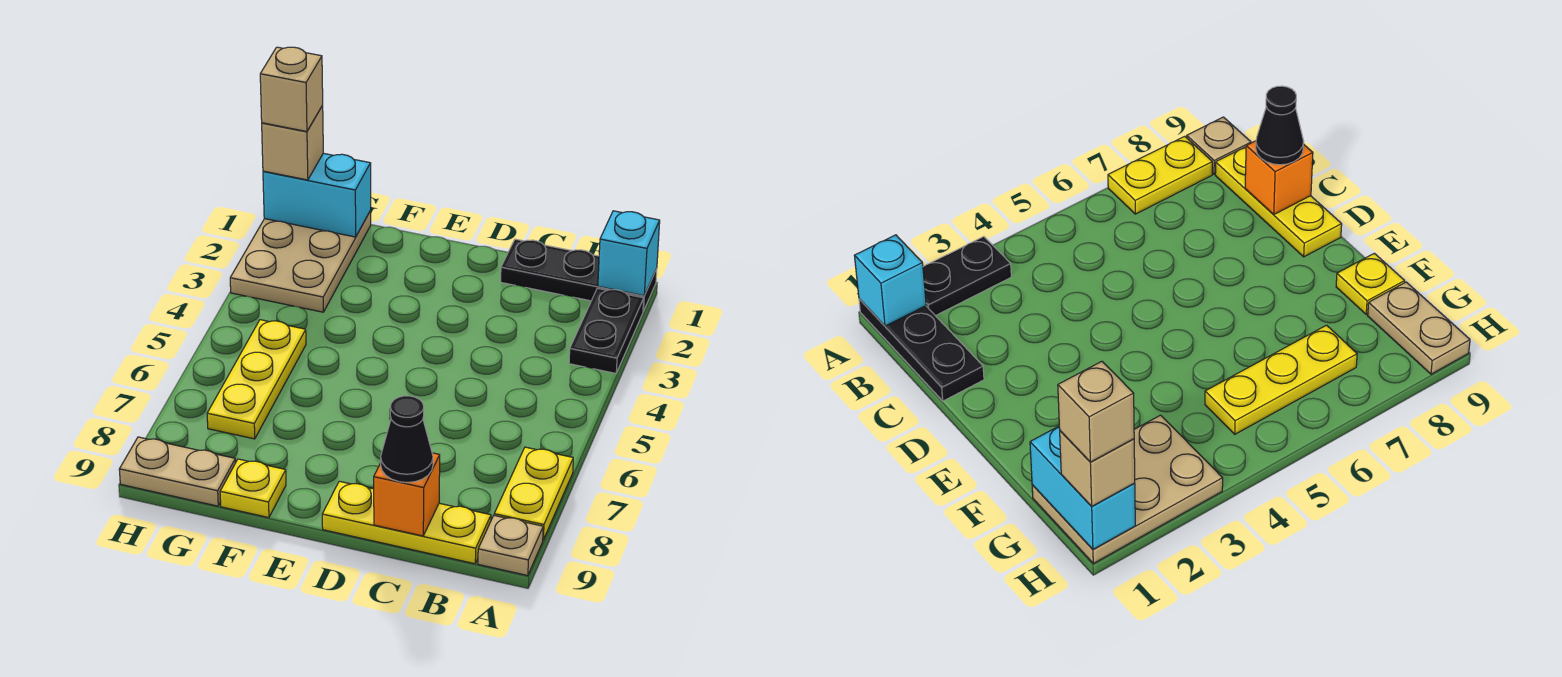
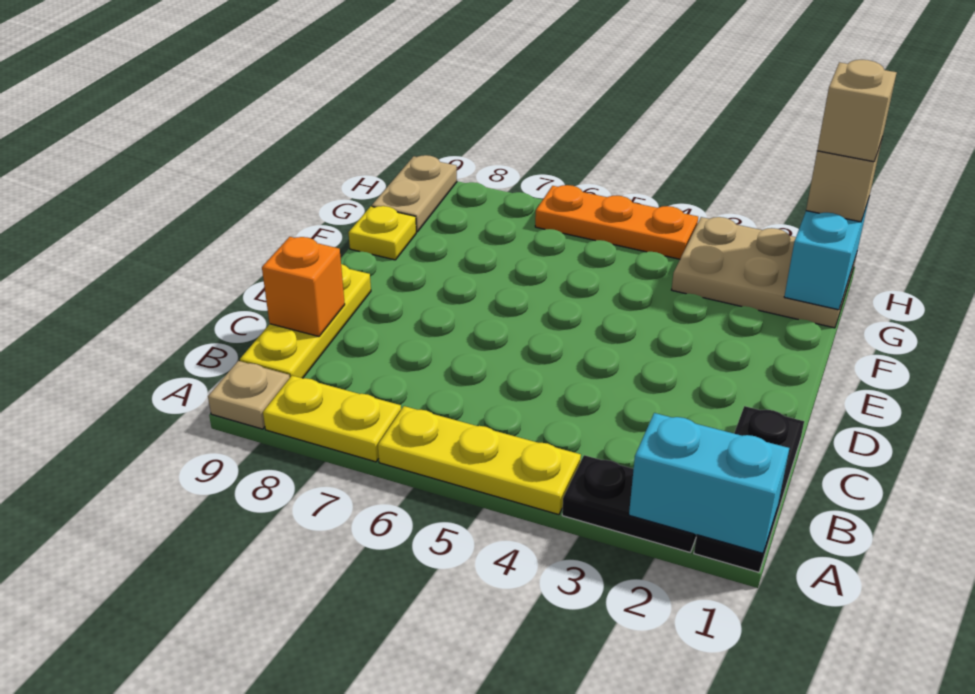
cyan 1x1 brick [598,211,660,296] -> cyan 1x2 brick [629,413,789,553]
black 1x1 cone [381,396,433,483] -> none
yellow 1x3 plate [207,320,306,439] -> yellow 1x3 plate moved to [378,406,581,515]
none -> orange 1x3 plate [535,185,698,259]

